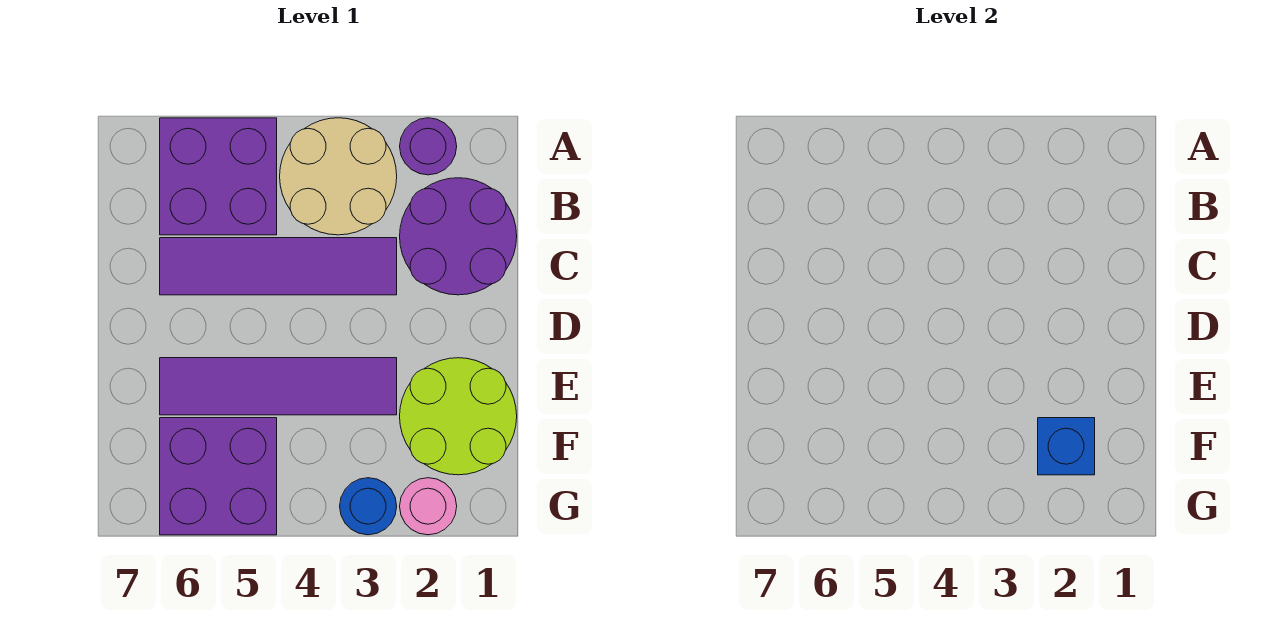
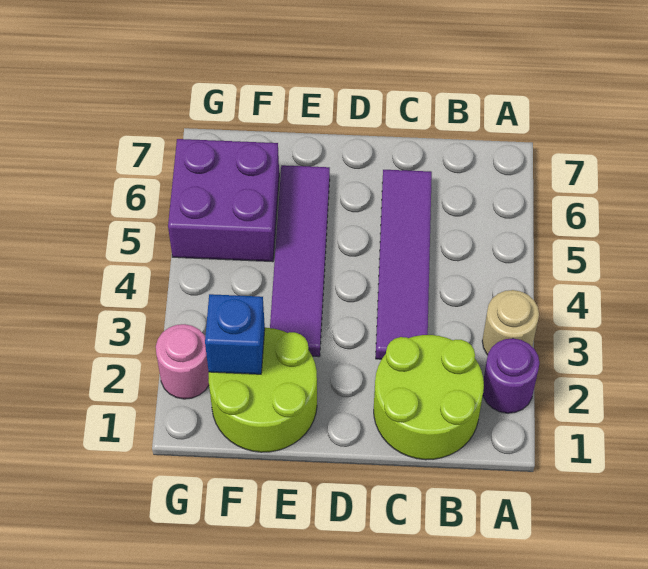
tan 2x2 round brick [280,118,397,235] -> tan 1x1 round brick [482,290,539,355]
purple 2x2 brick [160,118,277,235] -> none
purple 2x2 round brick [400,178,517,295] -> lime 2x2 round brick [374,335,484,460]
blue 1x1 round brick [340,478,397,535] -> none

